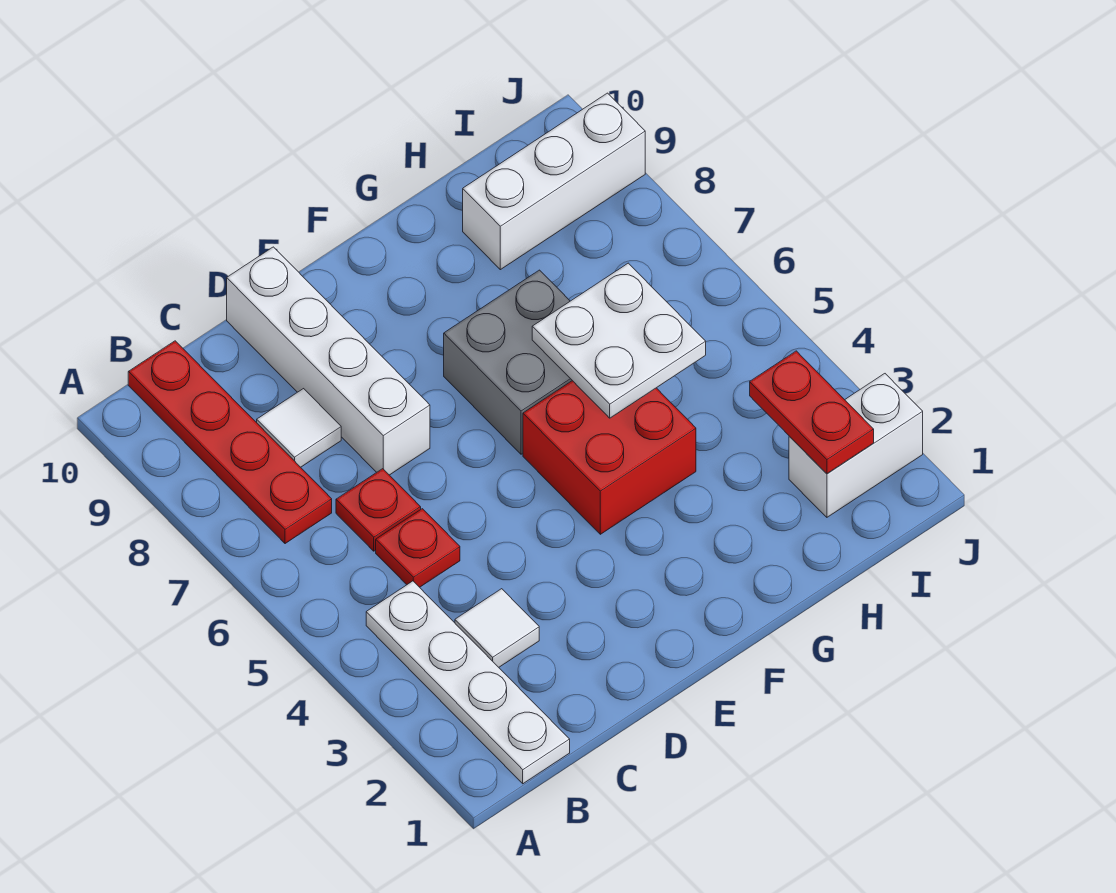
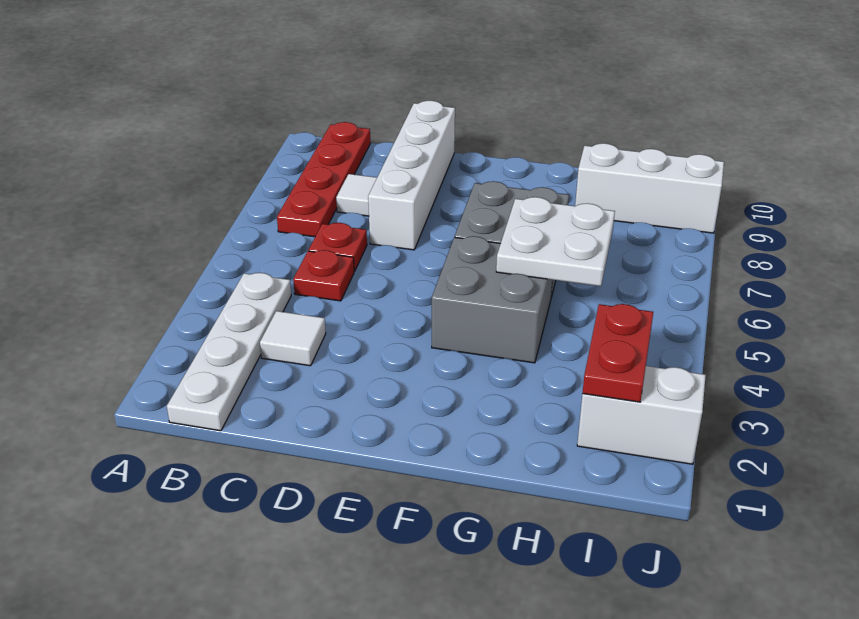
red 2x2 brick [523,381,696,534] -> grey 2x2 brick [432,236,552,363]

